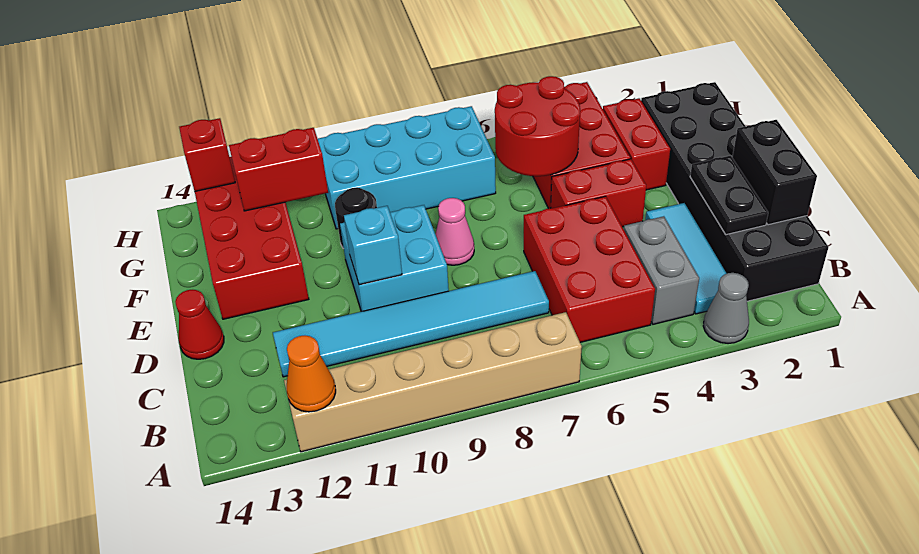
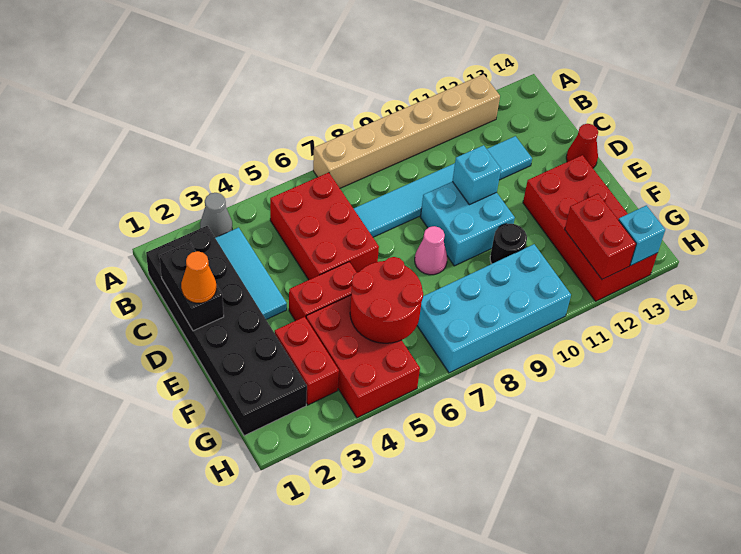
orange 1x1 cone [287,336,336,412] -> orange 1x1 cone moved to [181,251,216,303]
grey 1x2 brick [624,216,699,324] -> none
black 1x2 plate [690,156,768,235] -> none
red 1x2 brick [229,128,328,211] -> red 1x2 brick turned to [565,194,636,279]
red 1x1 brick [179,118,235,191] -> cyan 1x1 brick [619,205,665,265]

